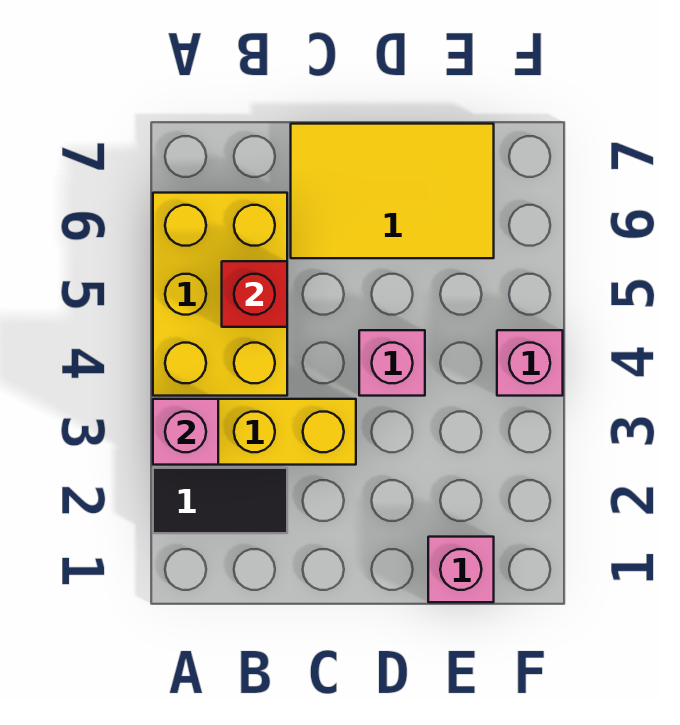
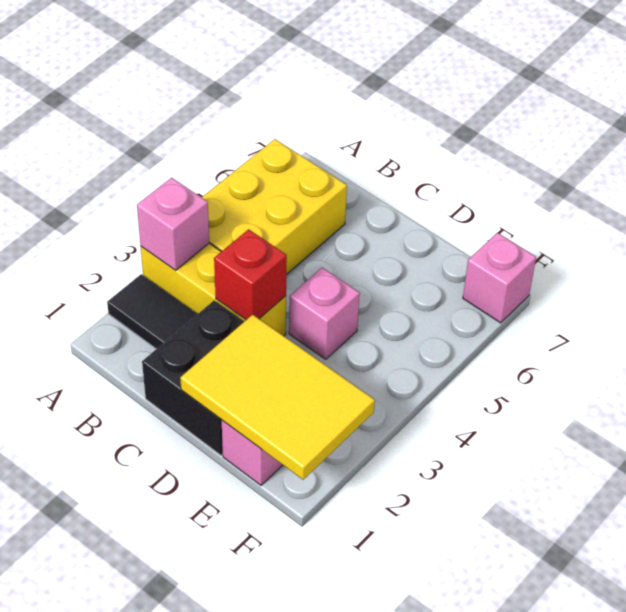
red 1x1 brick [222,261,287,327] -> red 1x1 brick moved to [214,229,287,320]
none -> black 2x2 brick [142,301,244,455]
yellow 2x3 tile [291,124,494,258] -> yellow 2x3 tile moved to [180,315,375,480]
pink 1x1 brick [497,330,563,396] -> pink 1x1 brick moved to [463,233,536,323]

